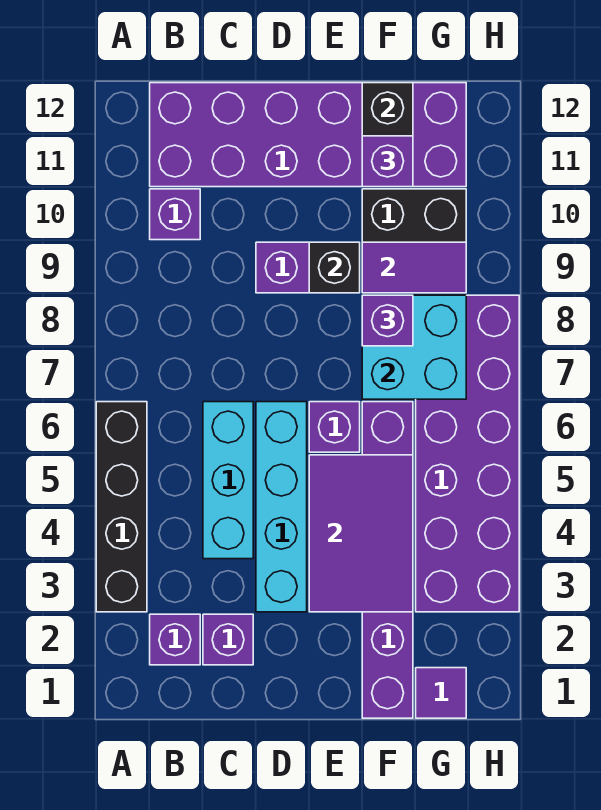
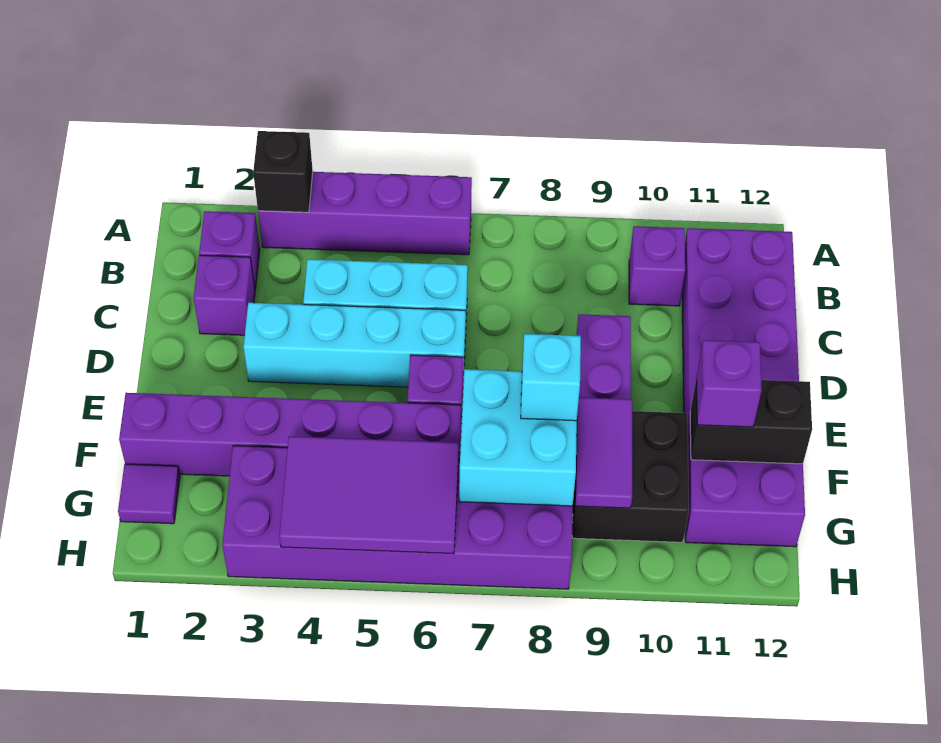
black 1x4 brick [96,402,147,612] -> purple 1x4 brick [258,172,472,255]
purple 2x3 tile [309,455,413,612] -> purple 2x3 tile moved to [279,436,459,554]
black 1x1 brick [309,242,360,293] -> black 1x1 brick moved to [253,131,313,212]
purple 1x1 brick [362,295,413,346] -> cyan 1x1 brick [521,334,581,421]

